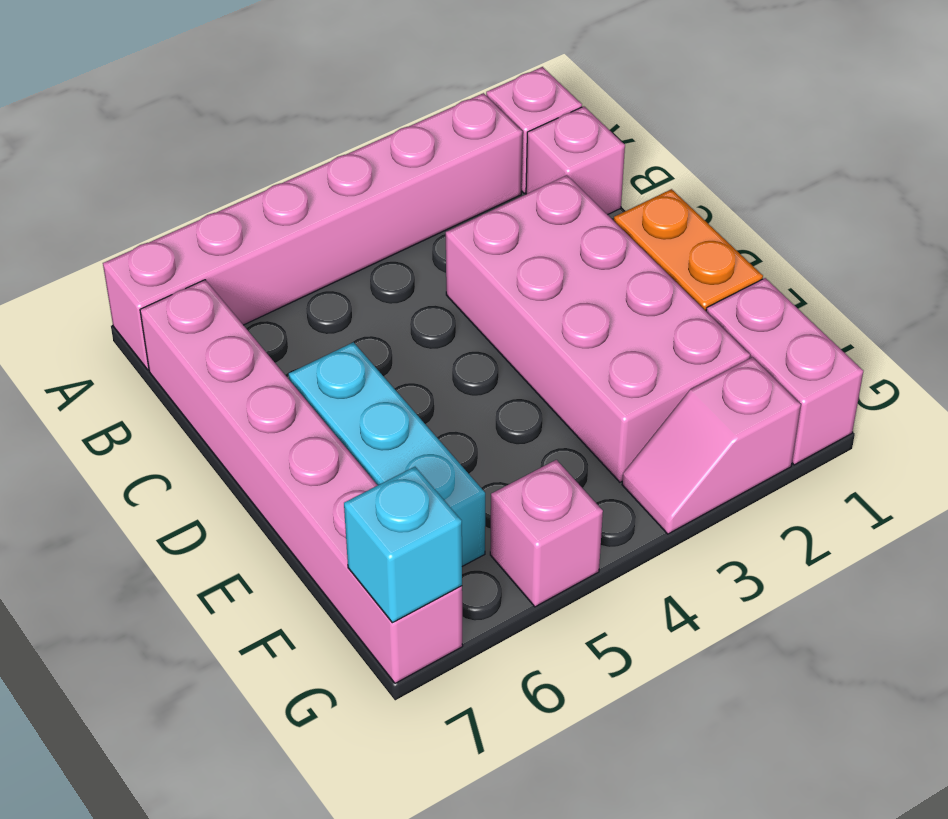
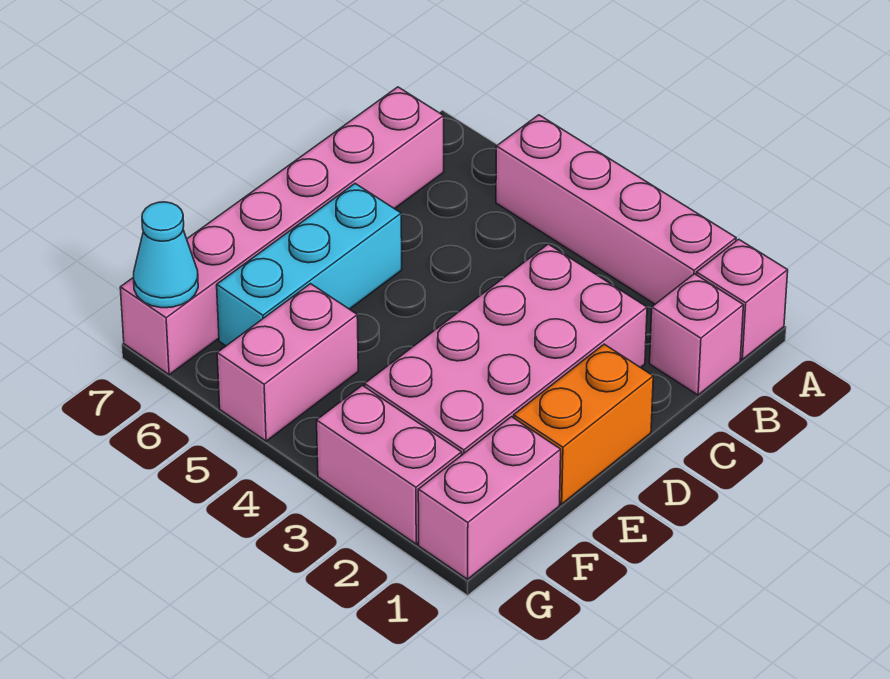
pink 1x6 brick [103,93,522,370] -> pink 1x4 brick [496,115,736,304]
pink 1x2 slope [622,357,801,534] -> pink 1x2 brick [317,385,462,544]
pink 1x1 brick [490,460,603,607] -> pink 1x2 brick [217,284,358,441]
cyan 1x1 brick [344,467,462,623] -> cyan 1x1 cone [134,202,198,308]

